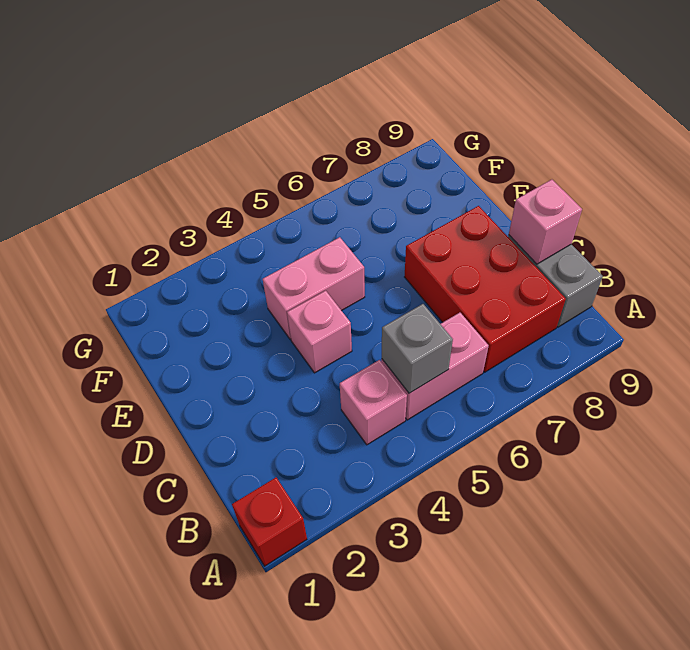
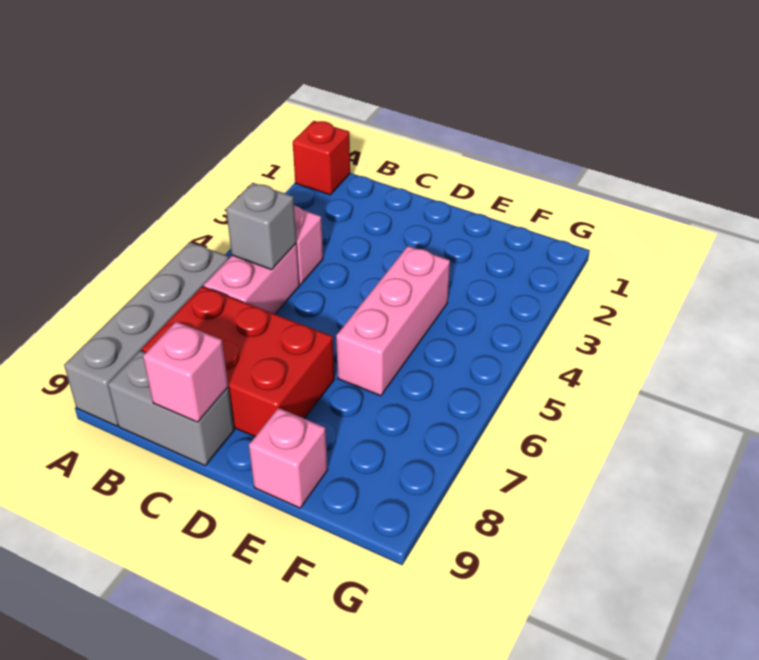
none -> grey 1x4 brick [64,242,229,426]
pink 1x1 brick [287,291,352,373] -> pink 1x1 brick moved to [249,408,328,508]
pink 1x2 brick [263,237,365,339] -> pink 1x3 brick [336,246,450,396]

